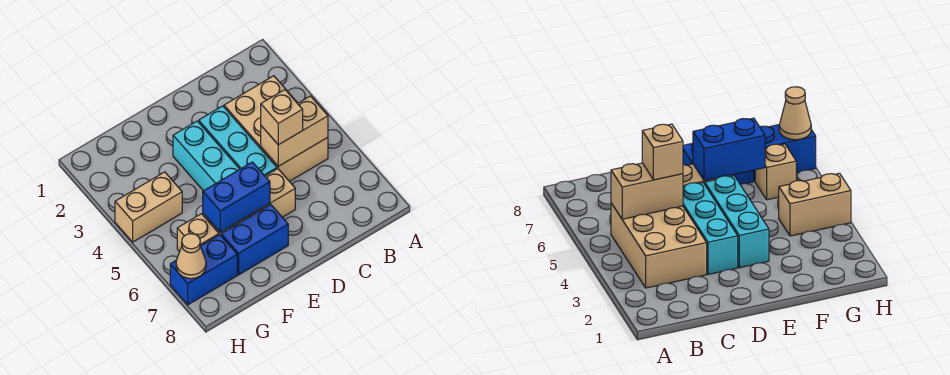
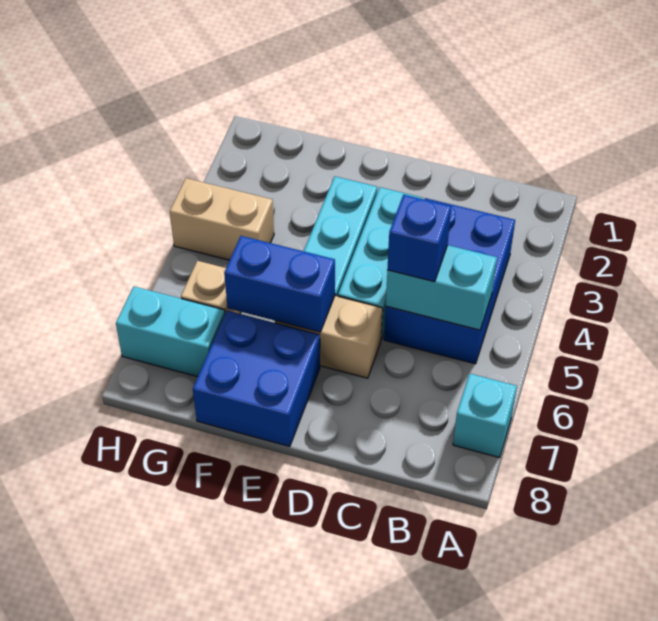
none -> cyan 1x1 brick [453,374,517,458]
tan 2x3 brick [224,76,328,181] -> blue 2x3 brick [384,198,515,364]
tan 1x2 brick [261,96,328,166] -> cyan 1x2 brick [386,245,497,330]
tan 1x1 brick [261,90,303,145] -> blue 1x1 brick [387,195,451,282]
blue 1x2 brick [221,205,288,275] -> blue 2x2 brick [193,311,320,447]
blue 1x2 brick [170,235,237,305] -> cyan 1x2 brick [116,286,225,377]
tan 1x1 cone [176,234,206,279] -> none

